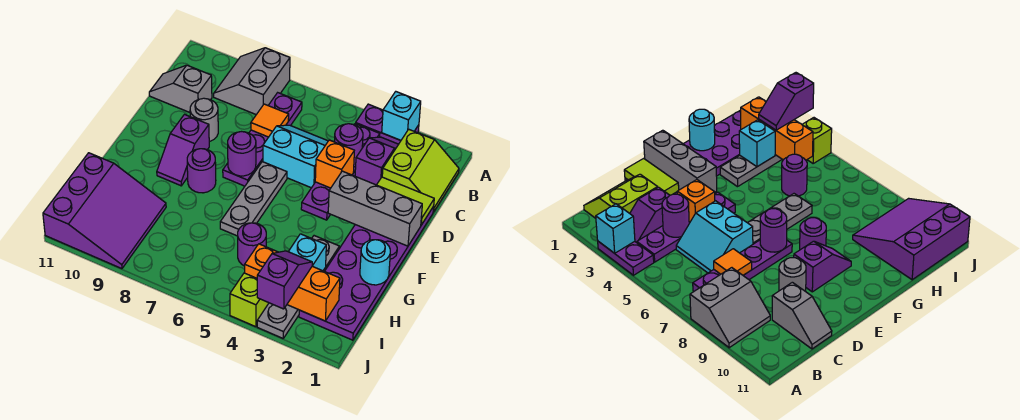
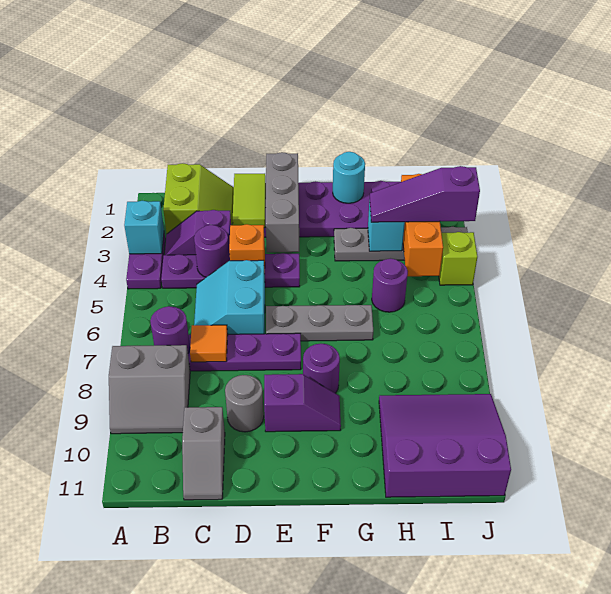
lime 2x2 slope [382,129,459,212] -> lime 2x2 slope turned to [163,163,234,234]
purple 1x1 round brick [228,132,256,176] -> purple 1x1 round brick moved to [150,306,190,353]
purple 1x2 slope [257,251,312,309] -> purple 1x3 slope [370,166,480,222]

